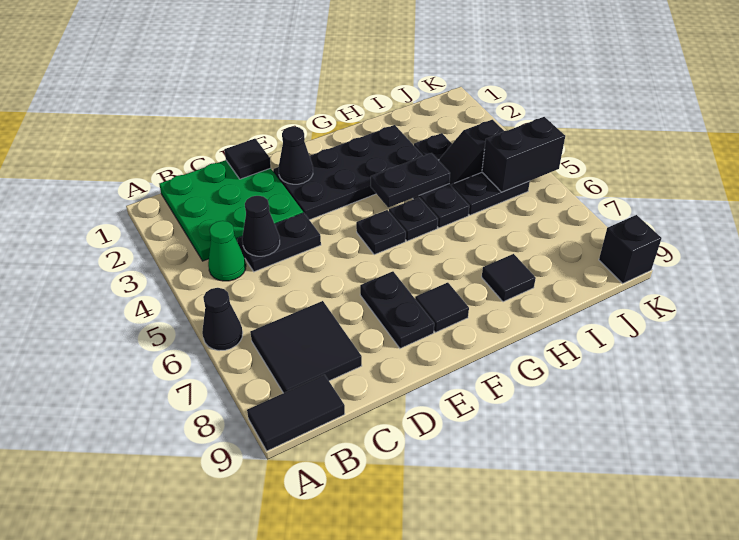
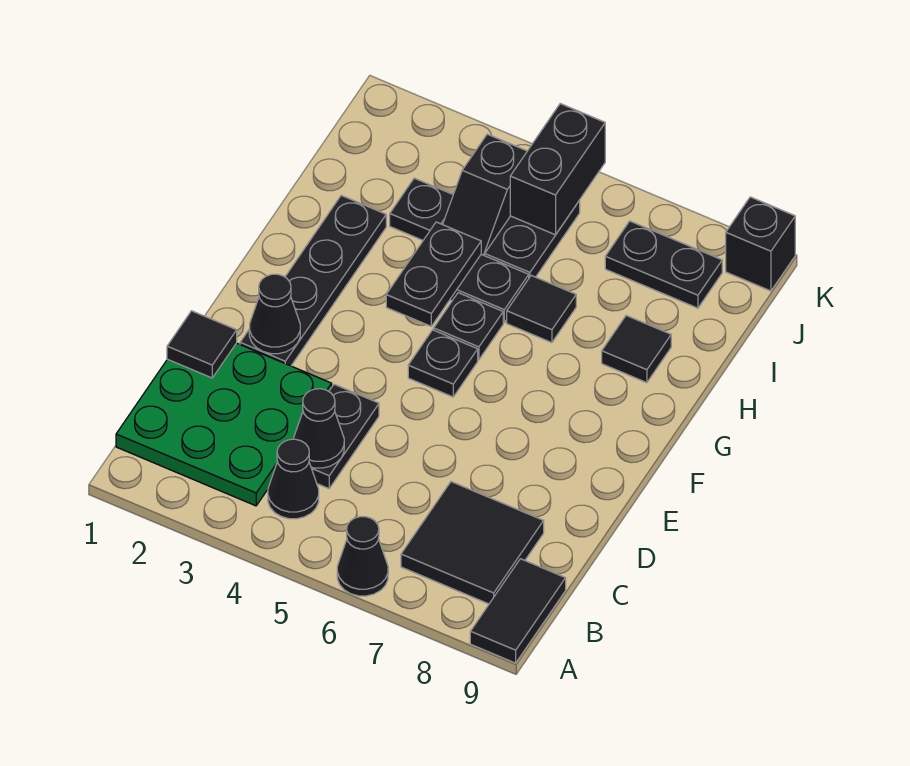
green 1x1 cone [208,221,246,281] -> black 1x1 cone [268,439,319,519]
black 2x4 plate [273,125,423,220] -> black 1x4 plate [240,195,386,366]
black 1x2 plate [360,271,434,348] -> black 1x2 plate moved to [605,221,722,308]
black 1x1 tile [415,283,469,332] -> black 1x1 tile moved to [507,276,576,343]

